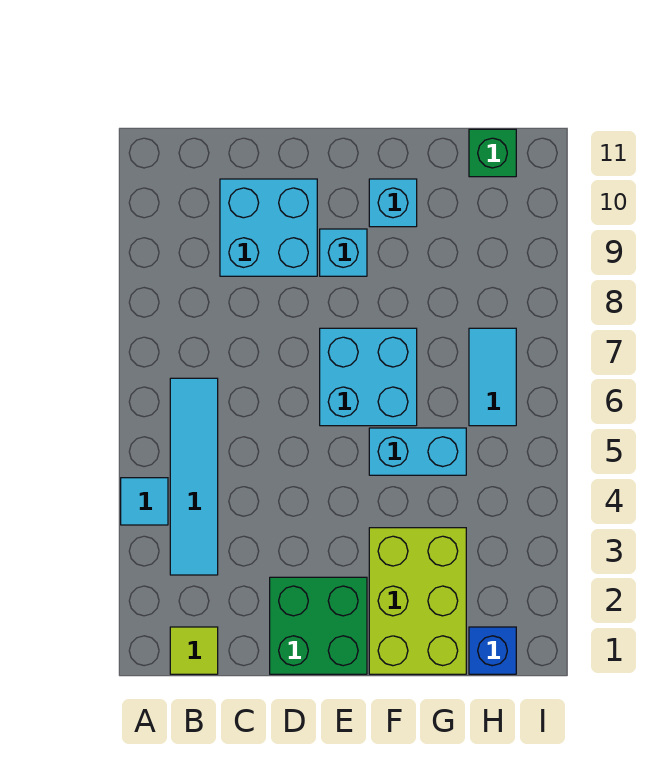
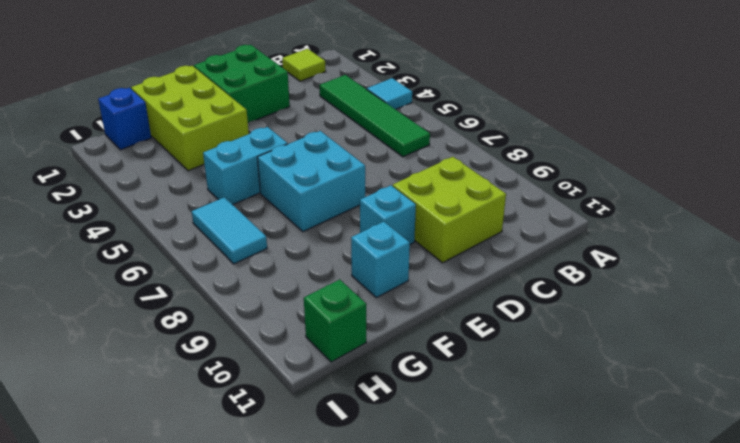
cyan 1x4 tile [170,378,218,575] -> green 1x4 tile [319,75,430,157]
cyan 2x2 brick [220,179,317,276] -> lime 2x2 brick [393,157,506,263]

